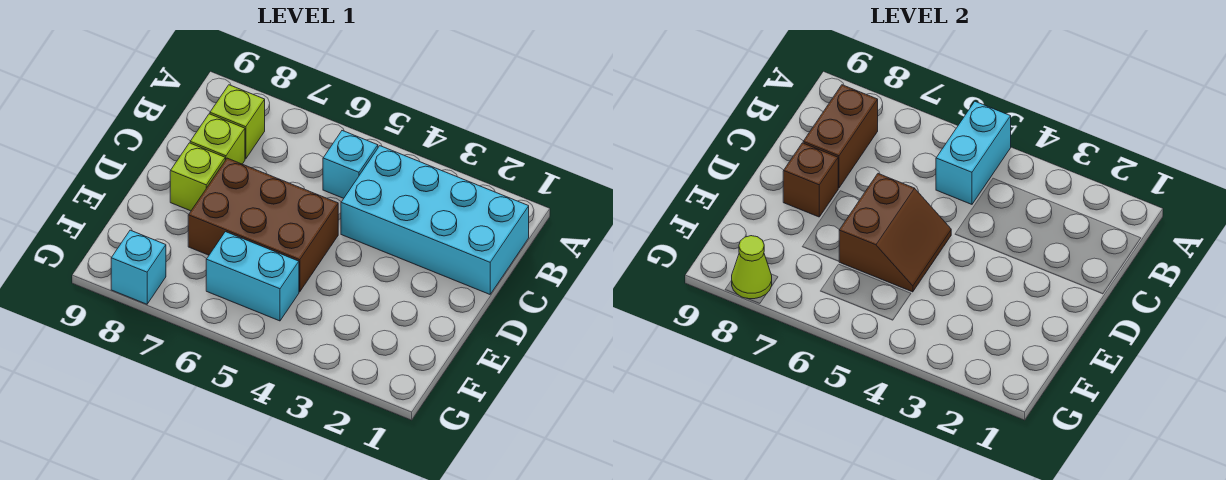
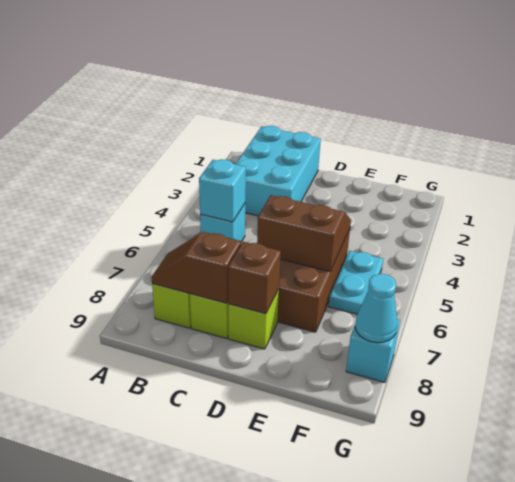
cyan 1x2 brick [936,102,1011,204] -> cyan 1x1 brick [199,159,246,222]
cyan 2x4 brick [341,146,529,294] -> cyan 2x3 brick [236,126,321,216]
brown 1x2 brick [803,85,878,188] -> brown 1x2 slope [152,232,241,303]
cyan 1x2 brick [206,232,299,321] -> cyan 1x2 plate [329,251,383,314]
lime 1x1 cone [732,236,772,299] -> cyan 1x1 cone [355,274,397,343]

